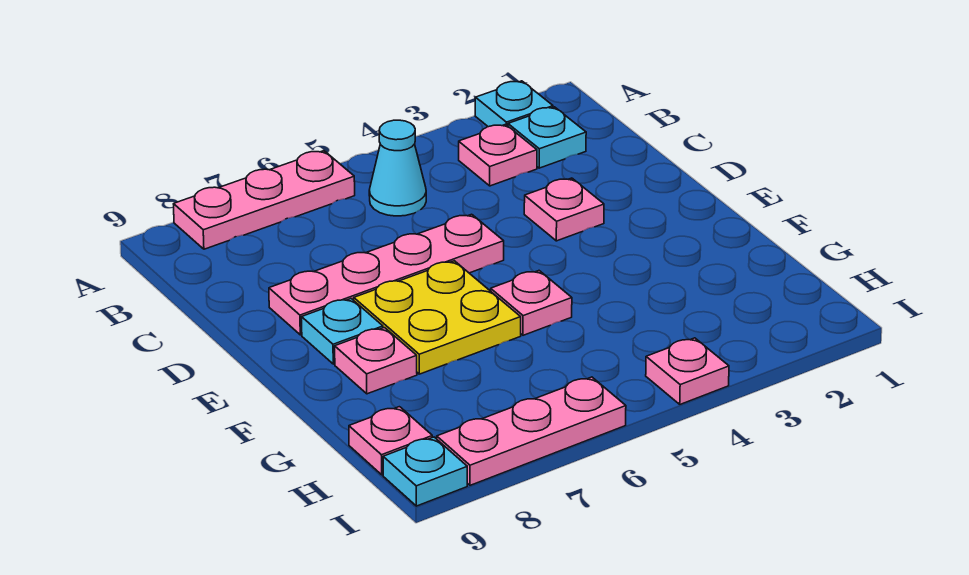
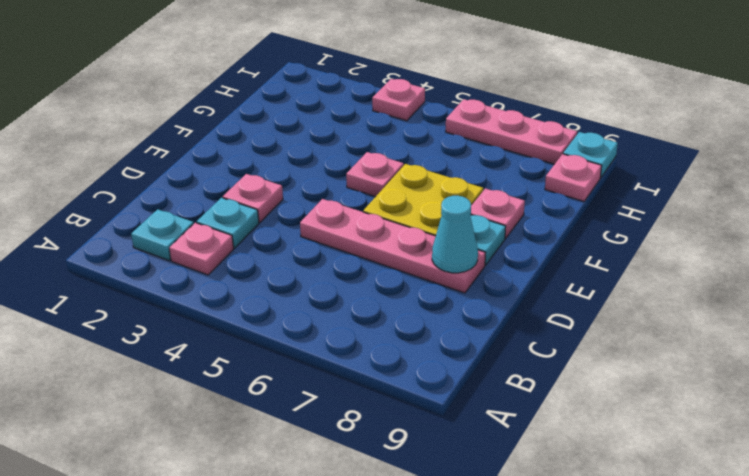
cyan 1x1 plate [475,81,553,127] -> cyan 1x1 plate moved to [197,198,259,248]
pink 1x3 plate [174,151,355,249] -> none
cyan 1x1 cone [369,120,426,216] -> cyan 1x1 cone moved to [432,196,478,273]

